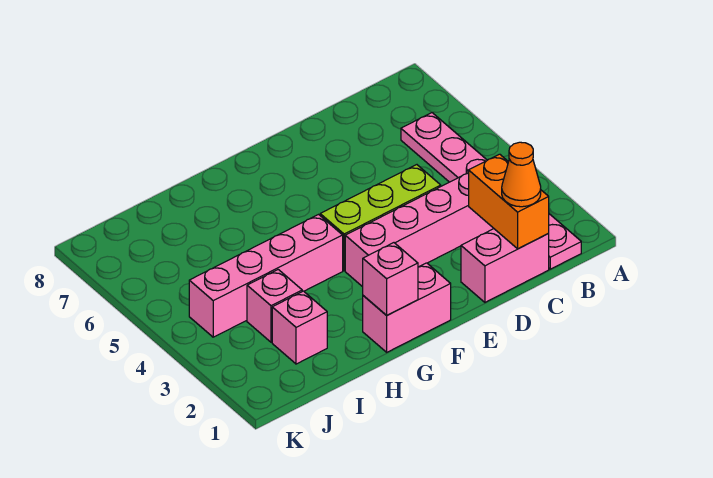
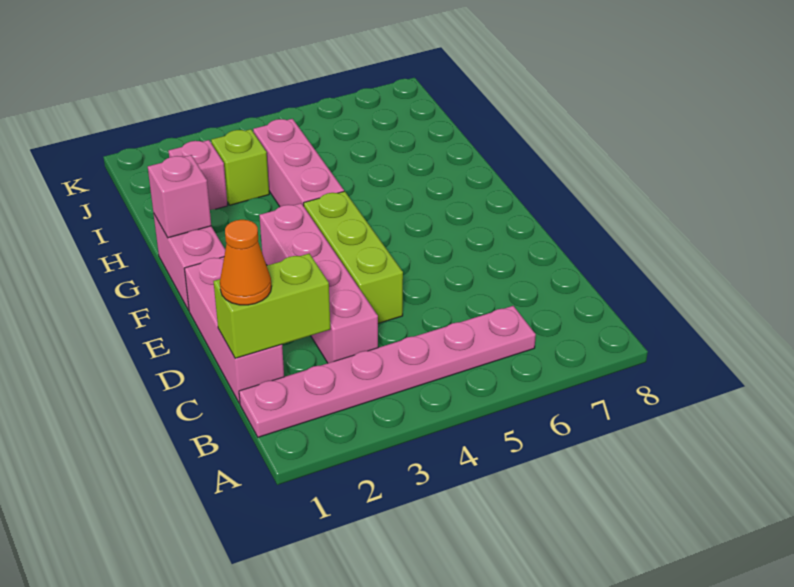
pink 1x2 brick [461,229,549,302] -> pink 1x3 brick [184,257,284,404]
orange 1x2 brick [469,154,549,249] -> lime 1x2 brick [214,254,330,358]
pink 1x4 brick [189,215,343,337] -> pink 1x3 brick [253,119,344,207]
pink 1x1 brick [247,270,302,342] -> lime 1x1 brick [211,129,269,205]

